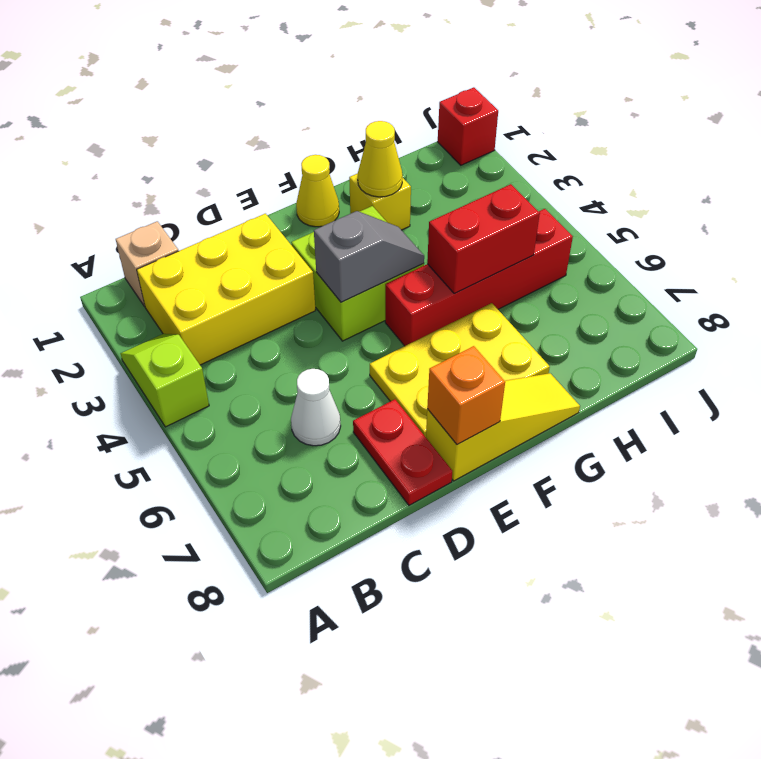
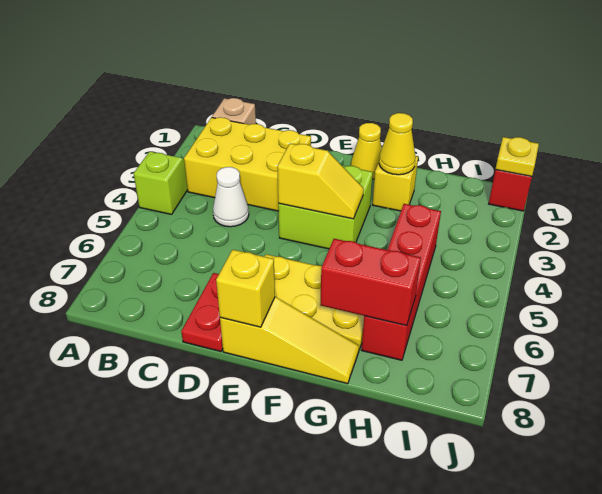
white 1x1 cone [291,369,341,446] -> white 1x1 cone moved to [213,167,249,227]
grey 1x2 slope [314,211,424,302] -> yellow 1x2 slope [277,143,364,219]
orange 1x1 brick [427,346,505,445] -> yellow 1x1 brick [216,250,275,327]
red 1x4 brick [385,209,573,346] -> red 1x4 brick turned to [362,204,441,360]
red 1x2 brick [427,184,540,294] -> red 1x2 brick moved to [320,239,421,326]
none -> yellow 1x1 plate [495,137,539,176]

